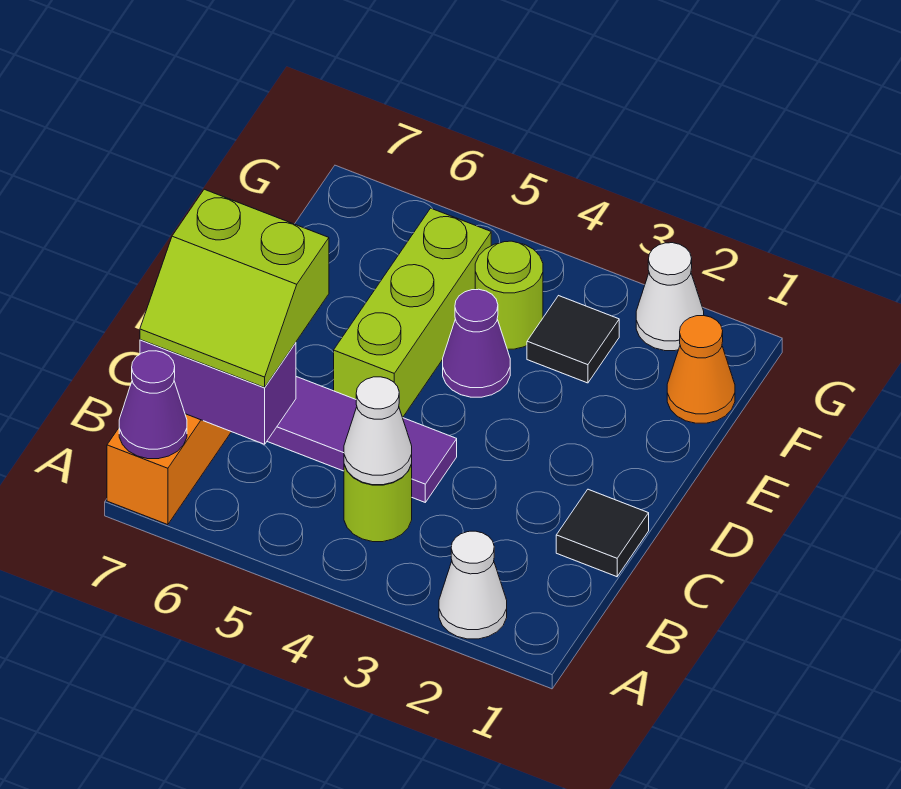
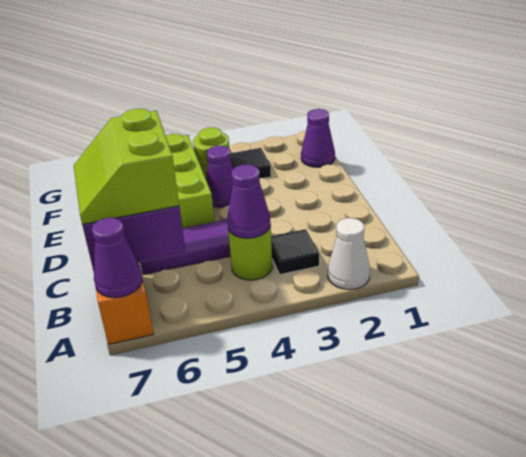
white 1x1 cone [344,377,412,485] -> purple 1x1 cone [227,164,271,238]
lime 2x2 slope [140,189,329,387] -> lime 2x2 slope turned to [74,109,179,224]
black 1x1 tile [556,489,649,577] -> black 1x1 tile moved to [271,229,319,274]
orange 1x1 cone [667,316,735,423] -> purple 1x1 cone [301,109,335,167]
white 1x1 cone [636,243,704,351] -> none

